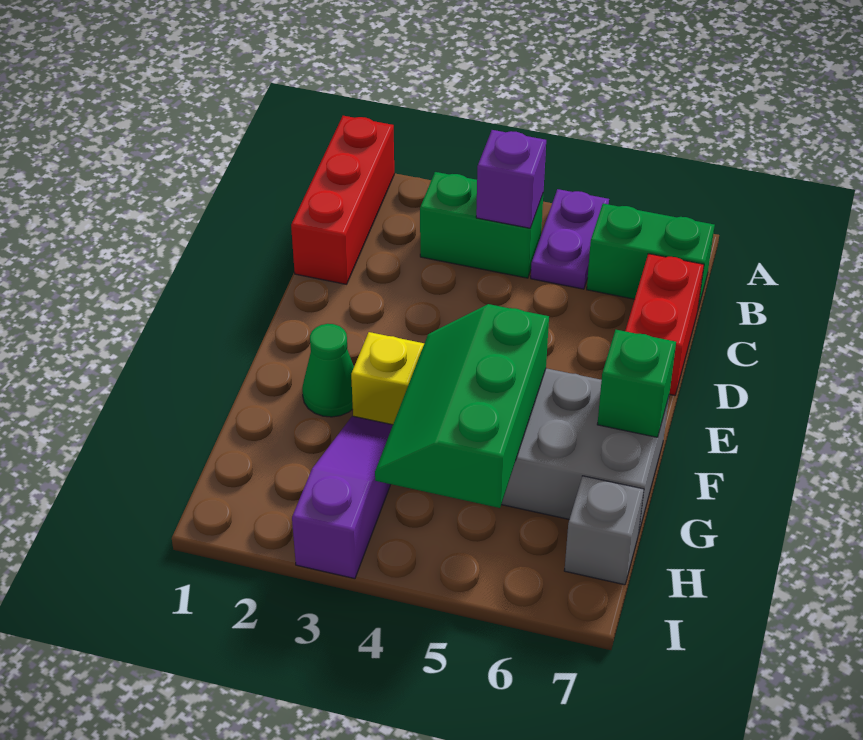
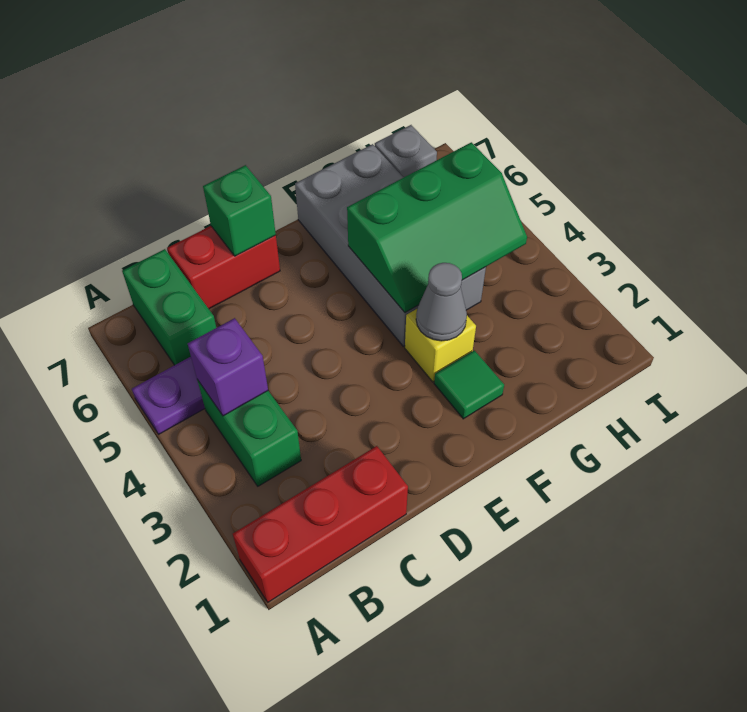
green 1x1 cone [302,324,354,417] -> green 1x1 tile [434,350,504,419]
none -> grey 1x1 cone [416,263,467,341]
green 1x1 brick [597,330,676,437] -> green 1x1 brick moved to [203,165,276,256]
purple 1x3 slope [292,416,393,579] -> none

